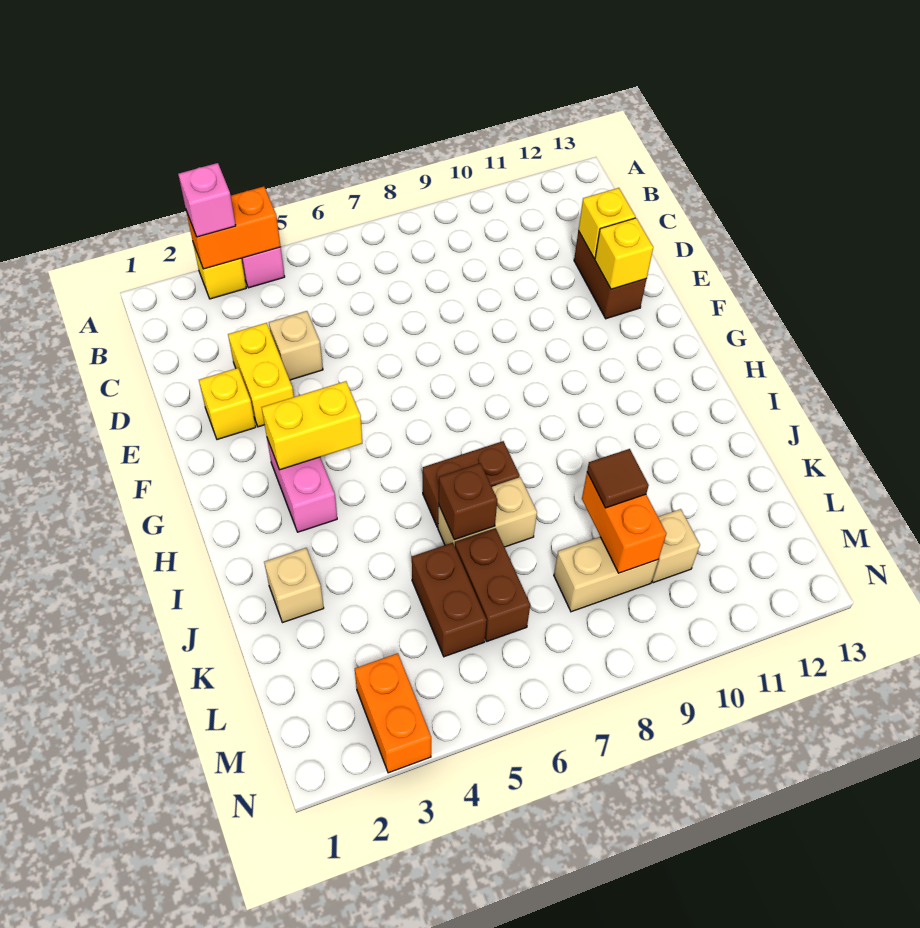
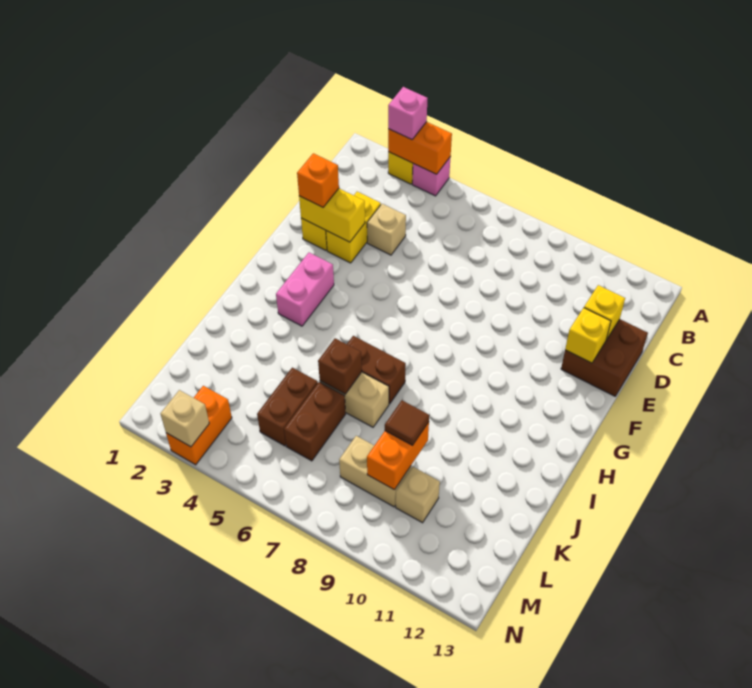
brown 1x2 brick [574,231,646,319] -> brown 2x2 brick [561,319,648,396]
none -> orange 1x1 brick [297,153,339,207]
yellow 1x2 brick [261,381,362,470] -> yellow 1x2 brick moved to [299,189,365,242]
tan 1x1 brick [264,548,324,623] -> tan 1x1 brick moved to [161,390,209,447]

